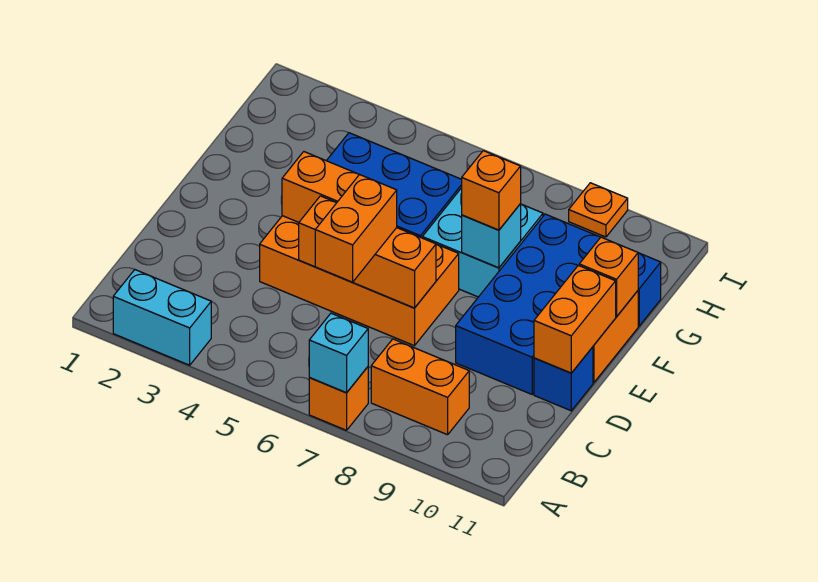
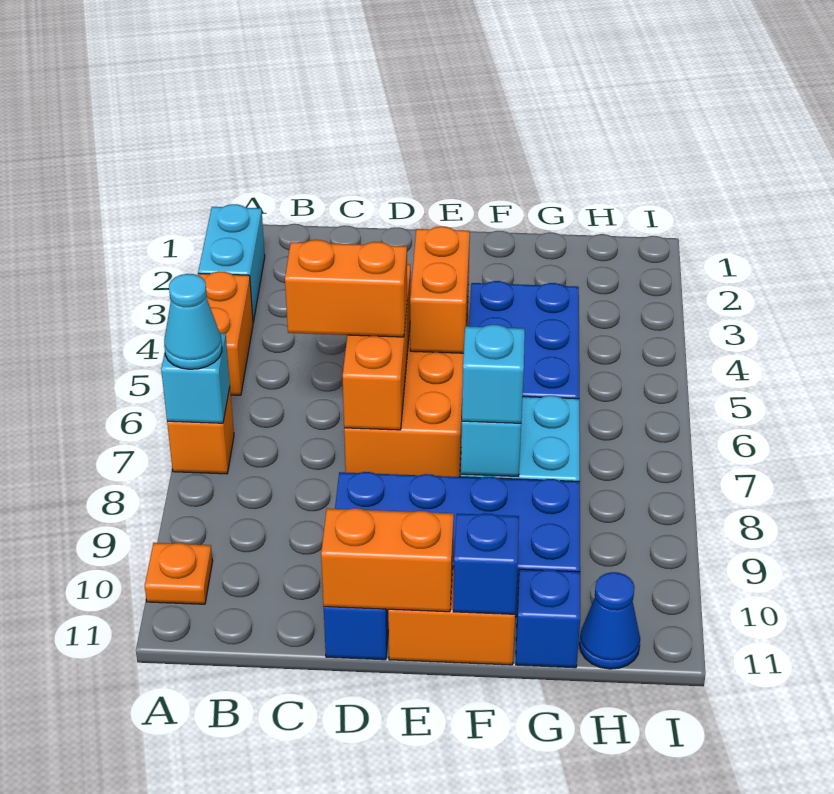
none -> cyan 1x1 cone [164,274,222,369]
orange 1x2 brick [371,339,469,435] -> orange 1x2 brick moved to [198,271,253,395]
orange 1x1 brick [462,151,521,230] -> cyan 1x1 brick [462,325,525,423]
orange 1x1 brick [579,237,638,317] -> blue 1x1 brick [453,513,519,614]
none -> blue 1x1 cone [579,572,640,669]
orange 1x1 plate [569,183,628,237] -> orange 1x1 plate moved to [145,543,212,604]

